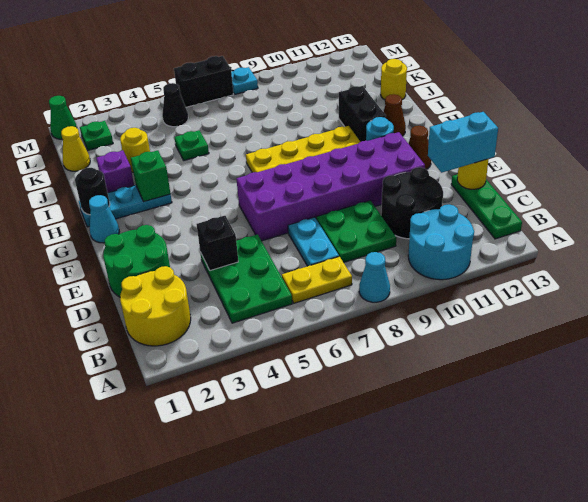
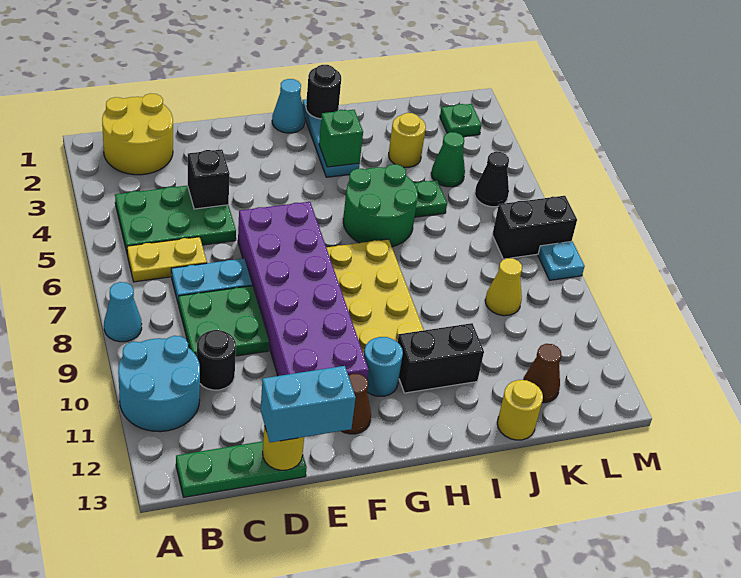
yellow 1x2 plate [282,256,352,303] -> yellow 1x2 plate turned to [127,237,207,282]
black 2x2 round brick [381,167,443,239] -> black 1x1 round brick [197,330,236,390]
green 2x2 round brick [103,225,170,297] -> green 2x2 round brick moved to [343,164,418,247]
cyan 1x2 brick [428,112,498,173] -> cyan 1x2 brick turned to [261,366,356,442]
brown 1x1 cone [384,94,406,136] -> brown 1x1 cone moved to [523,344,562,403]
purple 1x1 brick [96,150,134,193] -> none
yellow 1x1 cone [61,126,90,171] -> yellow 1x1 cone moved to [485,258,522,316]
green 1x1 cone [49,96,77,139] -> green 1x1 cone moved to [431,132,465,187]
black 1x2 brick [174,56,234,107] -> black 1x2 brick turned to [492,196,577,259]

